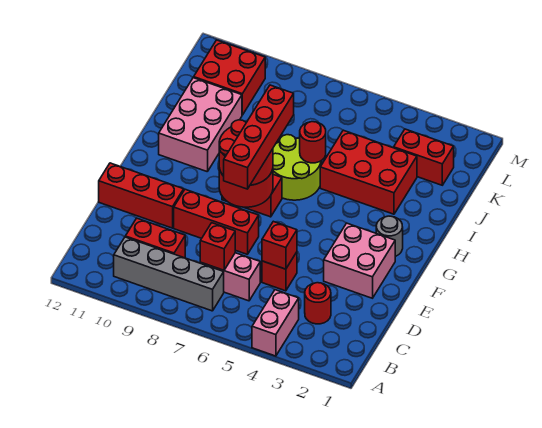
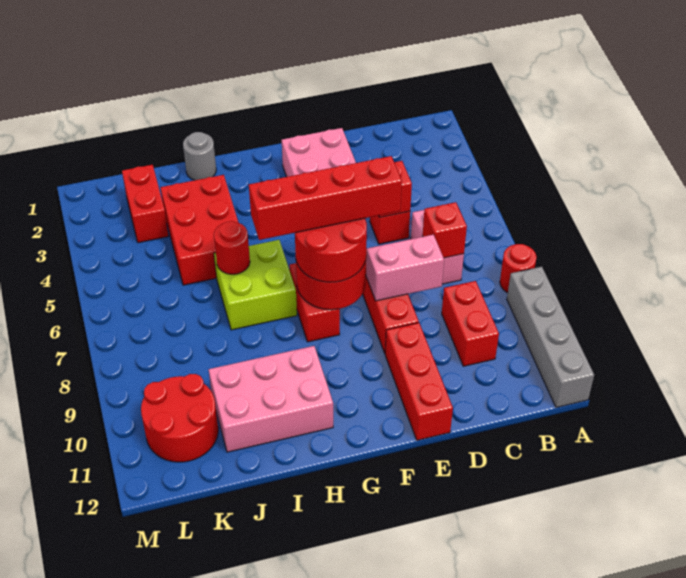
pink 1x2 brick [252,290,299,356] -> pink 1x2 brick moved to [366,235,444,301]
grey 1x4 brick [114,237,224,311] -> grey 1x4 brick moved to [507,267,594,407]
red 1x1 round brick [305,283,331,324] -> red 1x1 round brick moved to [500,244,537,293]
grey 1x1 round brick [376,216,403,256] -> grey 1x1 round brick moved to [183,132,216,180]
lime 2x2 round brick [273,135,321,200] -> lime 2x2 brick [214,240,297,330]
red 2x2 brick [194,40,265,115] -> red 2x2 round brick [141,374,218,462]

